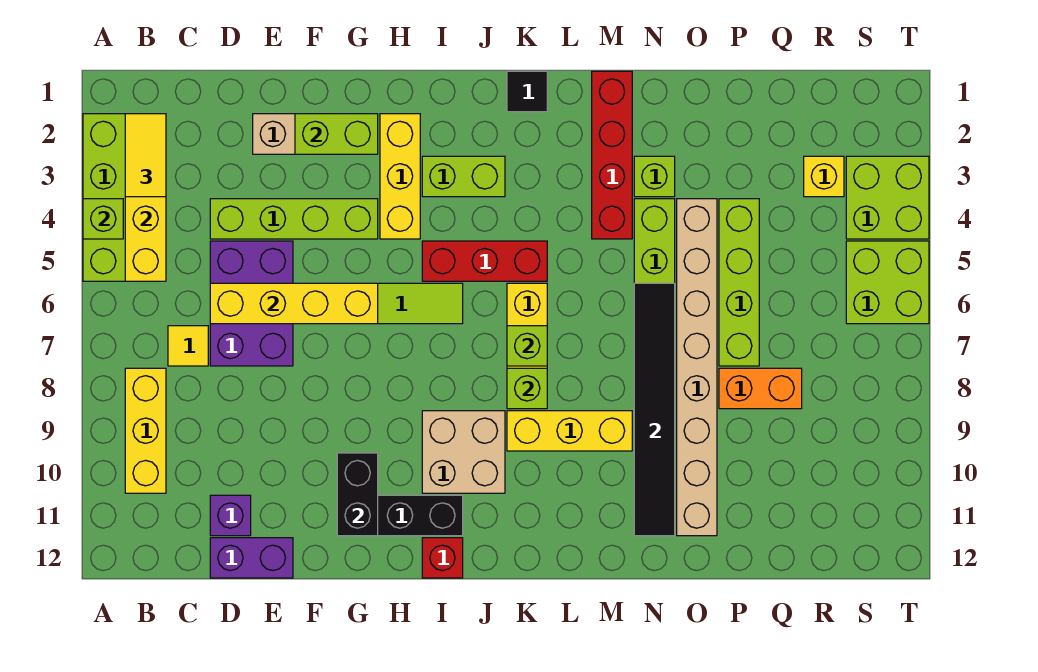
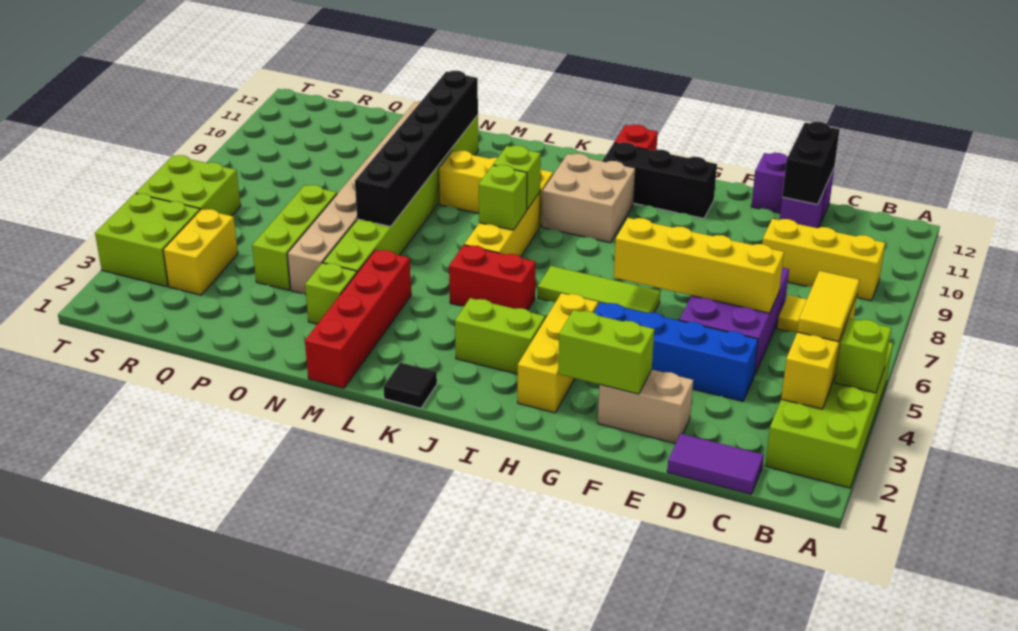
yellow 1x2 tile [125,114,166,197] -> yellow 1x2 tile moved to [797,271,859,342]
yellow 1x3 brick [125,368,166,493] -> yellow 1x3 brick turned to [762,219,885,301]
none -> purple 1x2 tile [667,434,764,494]
lime 1x4 brick [210,199,378,239] -> blue 1x4 brick [594,302,758,401]
black 1x2 brick [337,453,378,536] -> black 1x2 brick moved to [782,122,840,204]
red 1x3 brick [422,241,547,281] -> red 1x2 brick [449,245,536,310]
black 1x6 tile [634,283,675,536] -> black 1x6 brick [355,71,478,227]
lime 1x4 brick [719,199,759,366] -> lime 1x3 brick [252,185,337,290]
orange 1x2 brick [719,368,802,409] -> none
yellow 1x1 brick [804,156,844,197] -> yellow 1x2 brick [163,209,238,295]

